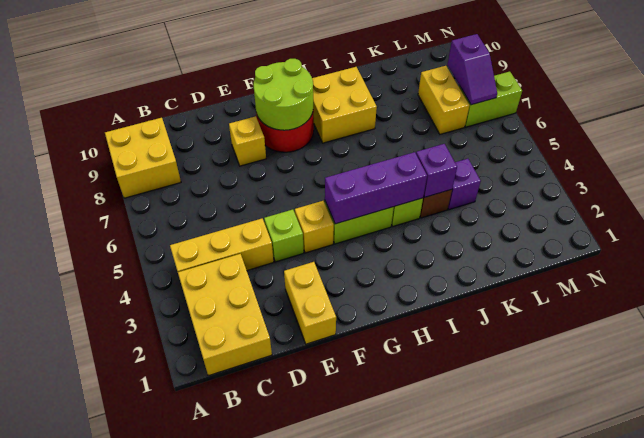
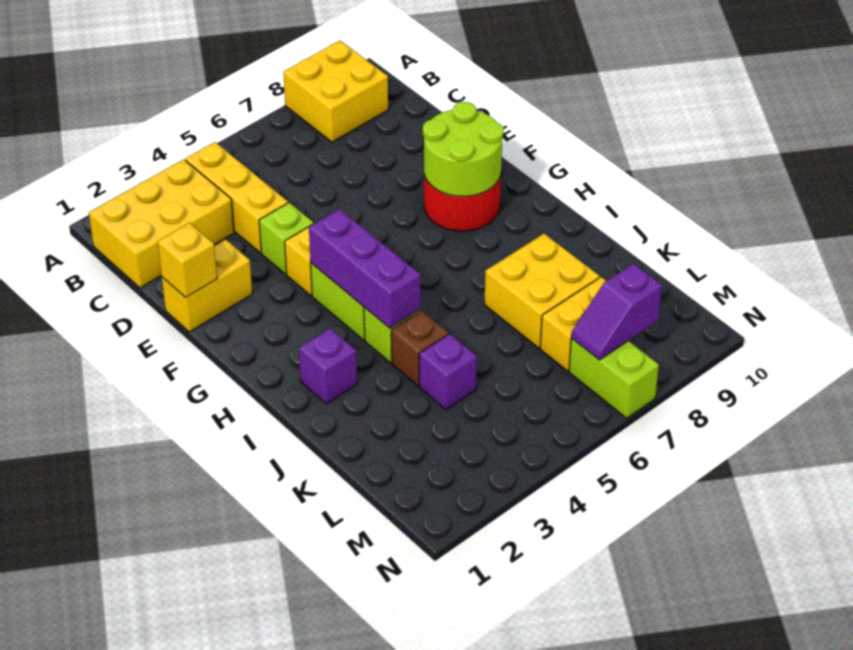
yellow 1x1 brick [229,116,266,166] -> yellow 1x1 brick moved to [158,223,217,297]
yellow 2x2 brick [312,67,377,143] -> yellow 2x2 brick moved to [484,234,600,348]
purple 1x1 brick [416,144,457,197] -> purple 1x1 brick moved to [299,329,357,404]

